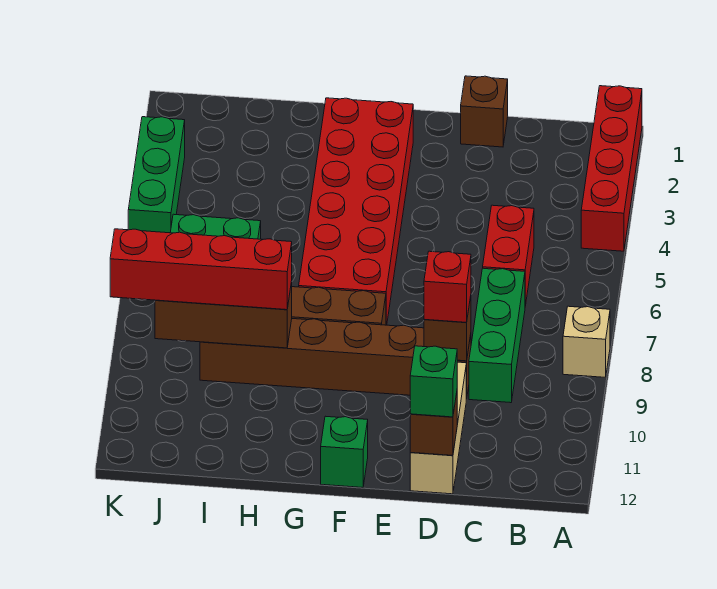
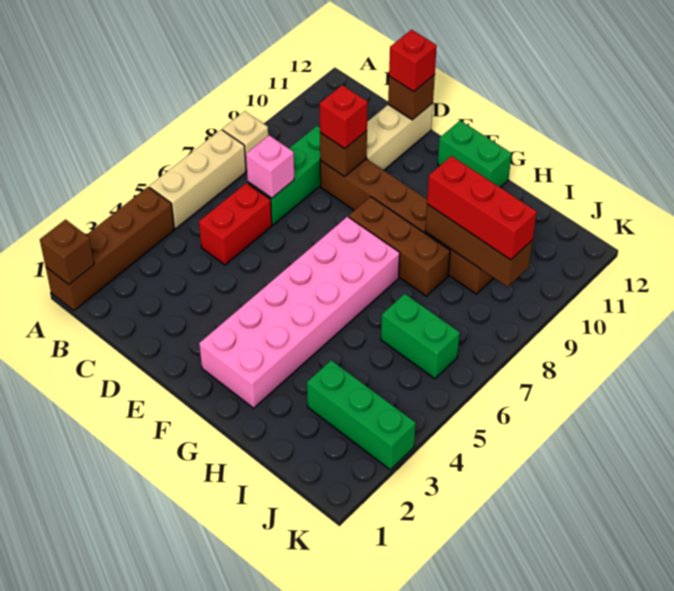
red 1x4 brick [581,86,642,251] -> brown 1x4 brick [46,187,174,311]
none -> tan 1x3 brick [149,130,246,229]
none -> pink 1x1 brick [246,135,294,198]
brown 1x1 brick [461,76,508,147] -> brown 1x1 brick moved to [40,220,94,284]
green 1x1 brick [410,346,458,417] -> red 1x1 brick [389,30,437,92]
red 2x6 brick [299,98,413,325] -> pink 2x6 brick [199,217,400,408]
green 1x1 brick [321,416,368,488] -> green 1x2 brick [438,120,512,187]
red 1x4 brick [110,229,292,310] -> red 1x3 brick [427,156,537,260]
green 1x3 brick [128,117,185,233] -> green 1x3 brick turned to [307,360,416,470]

